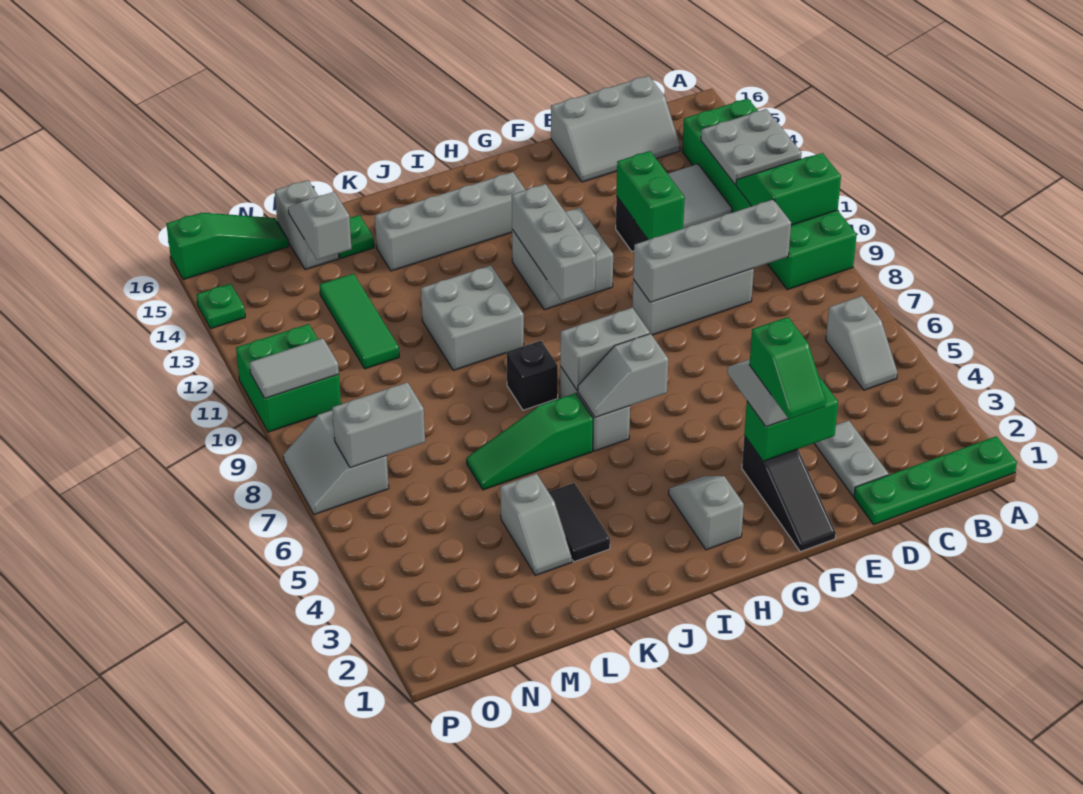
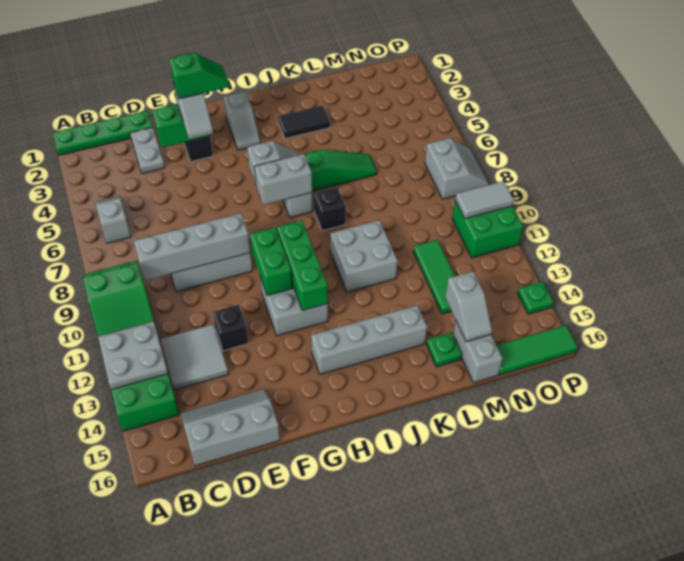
green 1x2 brick [616,151,685,240] -> green 1x2 brick moved to [250,227,293,295]
green 1x2 slope [750,317,826,420] -> green 1x2 slope turned to [169,53,229,99]
grey 1x3 brick [512,184,596,301] -> green 1x3 brick [277,220,328,311]
black 1x2 tile [549,483,610,562] -> black 1x2 tile turned to [278,105,330,139]
grey 1x2 slope [500,474,572,576] -> none
grey 1x2 brick [332,382,425,468] -> none
green 1x3 slope [167,213,289,279] -> green 1x3 tile [497,325,578,375]

